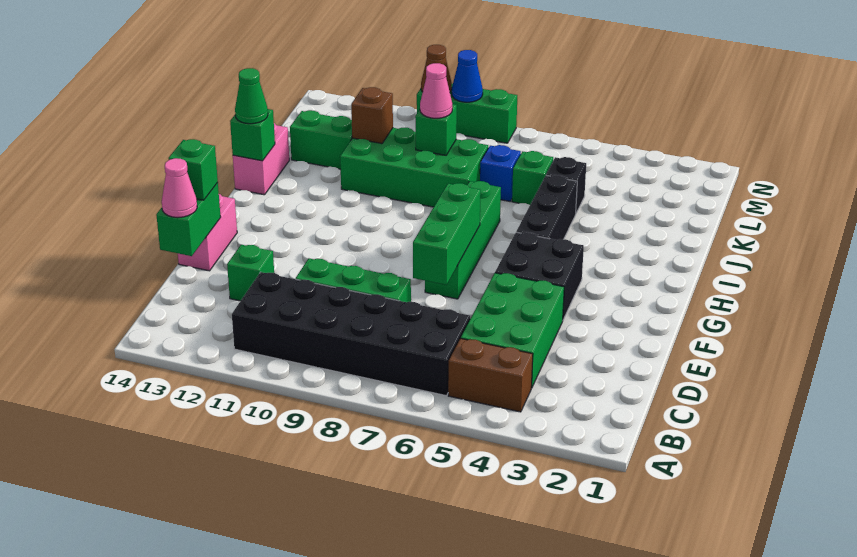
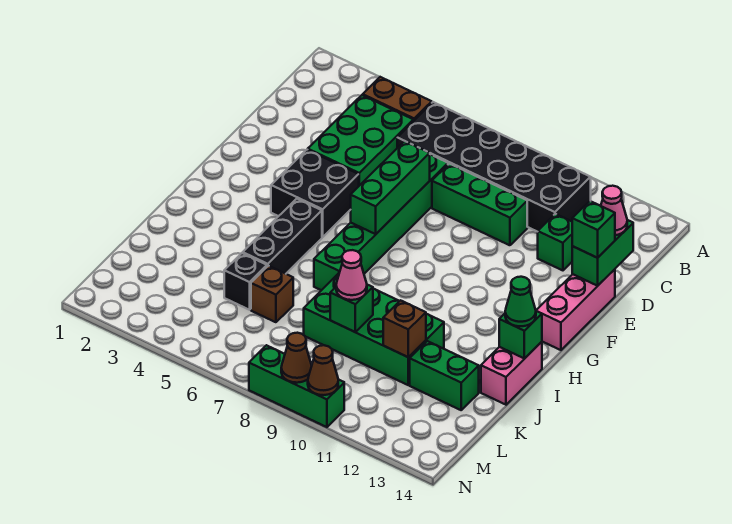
pink 1x2 brick [178,194,237,271] -> pink 1x3 brick [536,269,615,350]
green 1x4 brick [425,181,501,299] -> green 1x6 brick [314,155,448,290]
green 1x1 brick [512,151,553,205] -> brown 1x1 brick [251,266,293,322]
blue 1x1 brick [480,145,521,201] -> none
blue 1x1 cone [452,50,483,102] -> brown 1x1 cone [281,333,312,383]

